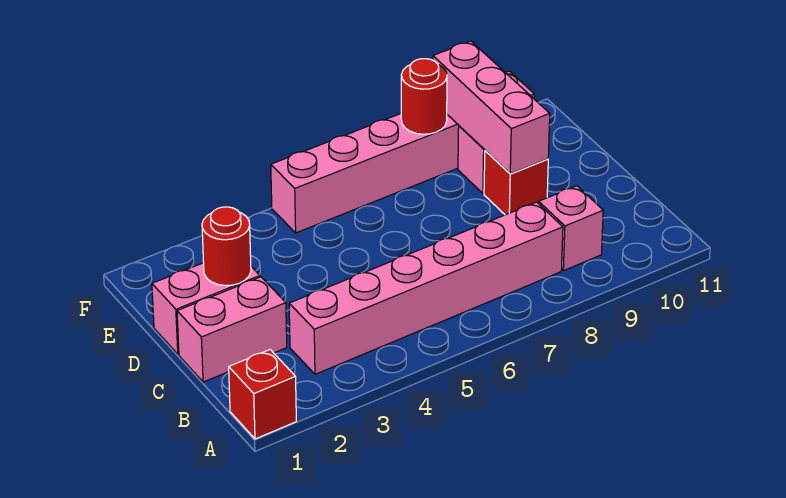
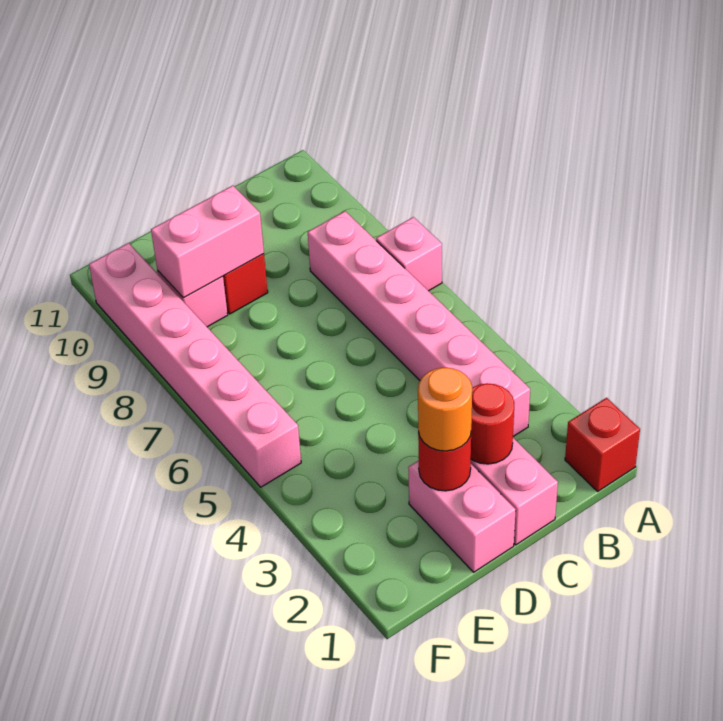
pink 1x1 brick [539,186,603,271] -> pink 1x1 brick moved to [376,217,442,291]
none -> orange 1x1 round brick [418,368,472,451]
pink 1x3 brick [433,41,550,174] -> pink 1x2 brick [151,186,264,298]
red 1x1 round brick [401,59,447,134] -> red 1x1 round brick moved to [471,383,514,464]

